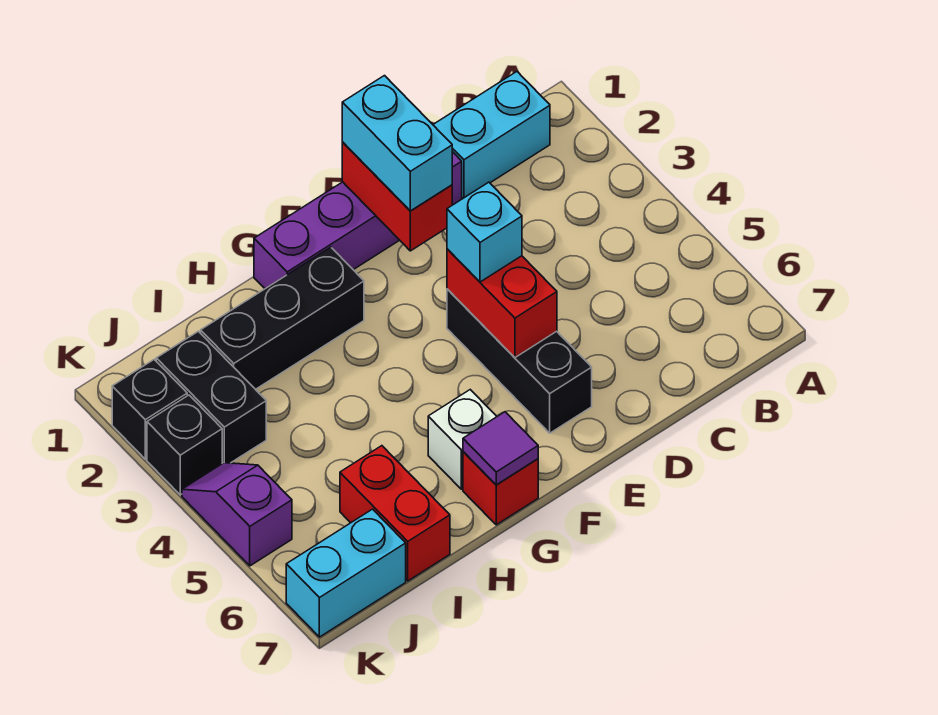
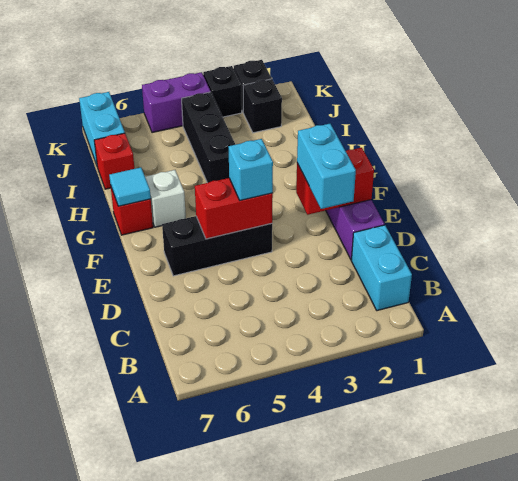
cyan 1x2 brick [342,76,452,211] -> cyan 1x2 brick turned to [297,124,356,209]
black 1x3 brick [201,247,364,389] -> black 1x3 brick moved to [182,92,235,183]
purple 1x1 tile [463,412,538,485] -> cyan 1x1 tile [109,167,151,206]
red 1x2 brick [340,446,450,581] -> red 1x1 brick [94,133,134,189]
black 1x2 brick [156,331,266,463] -> black 1x1 brick [243,79,282,133]
purple 1x2 slope [182,463,292,566] -> purple 1x2 brick [142,72,211,133]

